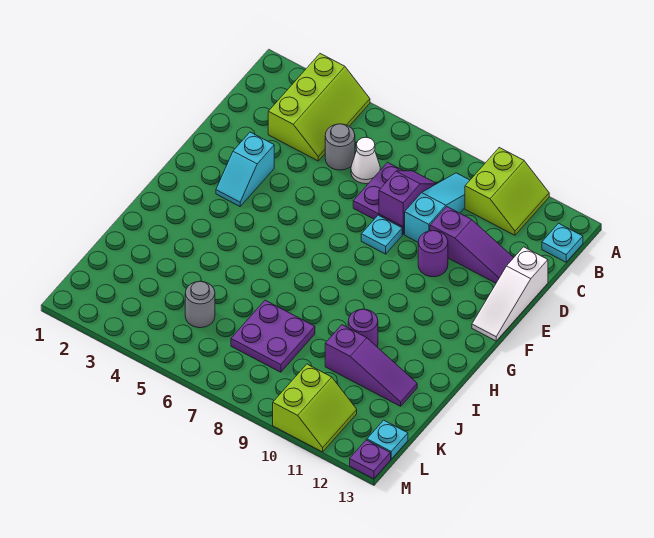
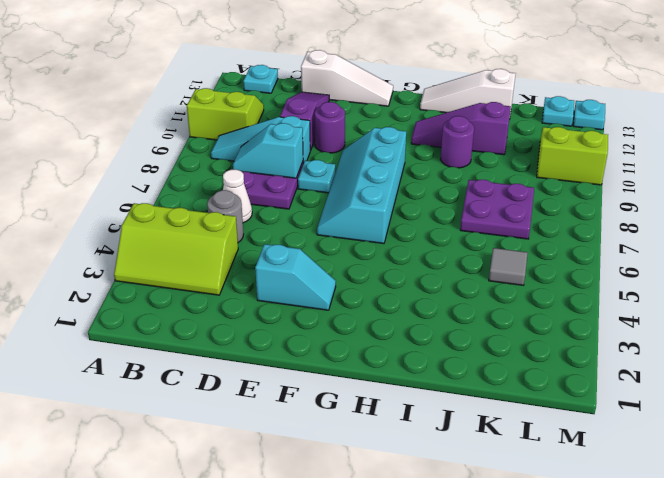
lime 2x3 slope [268,54,370,161] -> lime 2x3 slope turned to [114,203,238,295]
purple 1x2 slope [379,171,437,226] -> cyan 1x2 slope [233,123,303,178]
none -> cyan 2x4 slope [317,127,406,244]
none -> white 1x3 slope [420,69,516,119]
purple 1x3 slope [325,325,417,406] -> purple 1x3 slope turned to [411,102,511,155]
grey 1x1 round brick [185,281,215,328] -> grey 1x1 tile [489,248,528,285]
purple 1x1 plate [350,440,391,479] -> cyan 1x1 plate [573,100,605,130]

